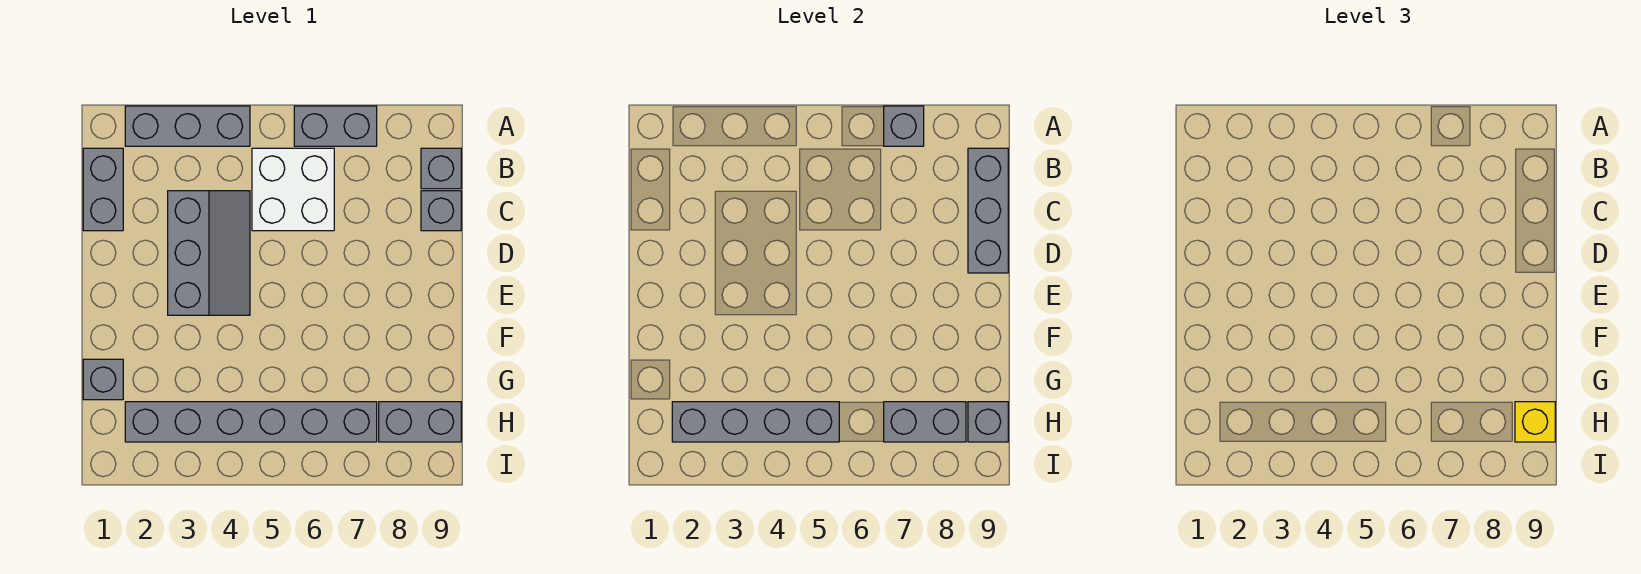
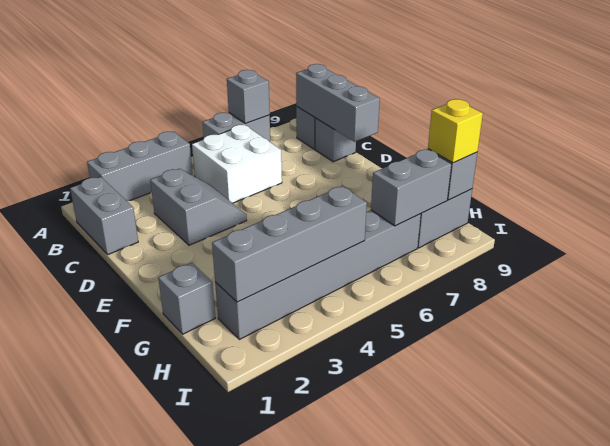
grey 2x3 slope [168,191,250,315] -> grey 2x2 slope [150,169,247,245]

